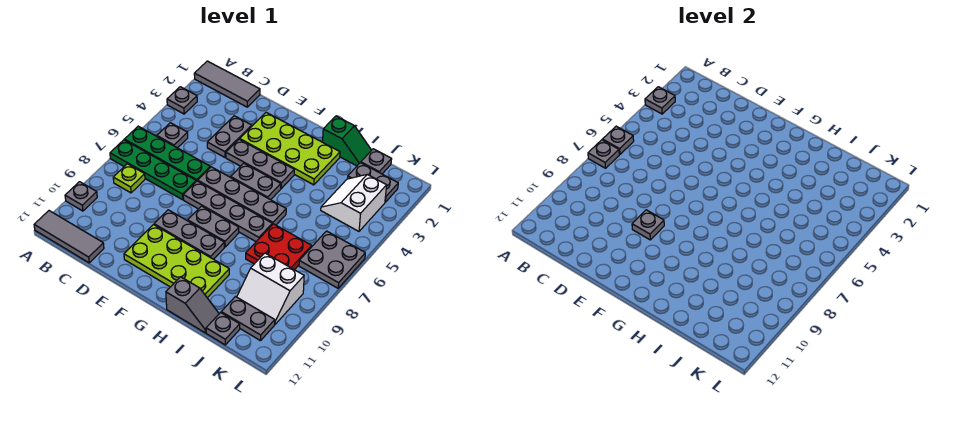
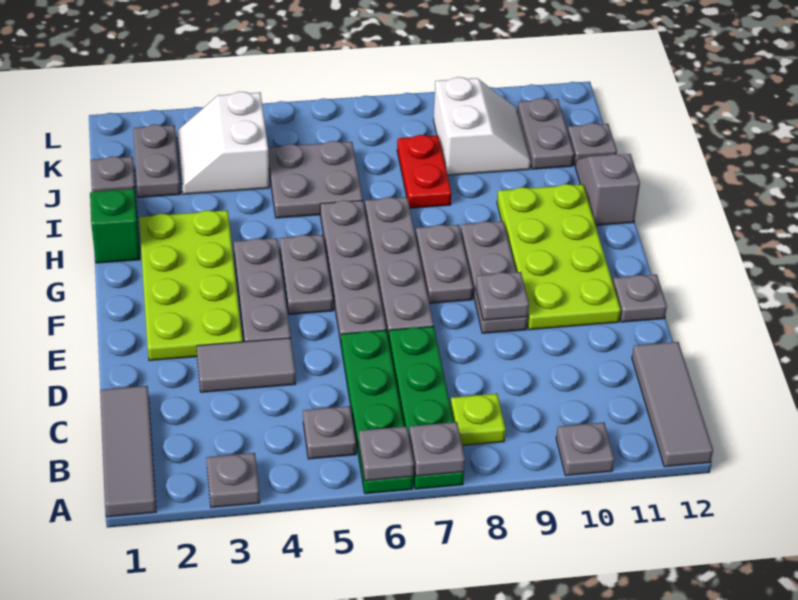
grey 1x1 plate [645,87,675,114] -> grey 1x1 plate moved to [613,274,667,322]
grey 1x2 plate [207,116,252,157] -> grey 1x2 tile [197,338,296,392]
red 2x2 plate [246,224,312,270] -> red 1x2 plate [397,135,451,208]
white 2x2 slope [321,175,387,231] -> white 2x2 slope turned to [177,92,269,194]
grey 2x2 plate [299,231,365,288] -> grey 2x2 plate moved to [268,141,363,218]

